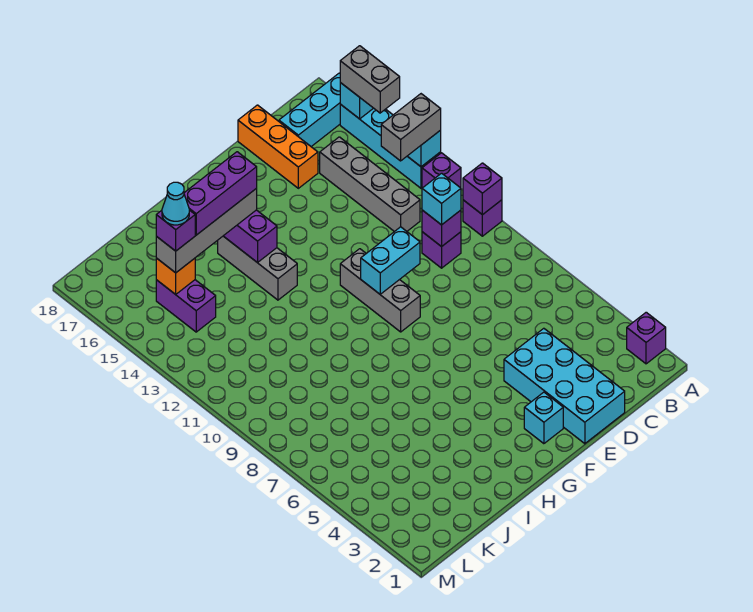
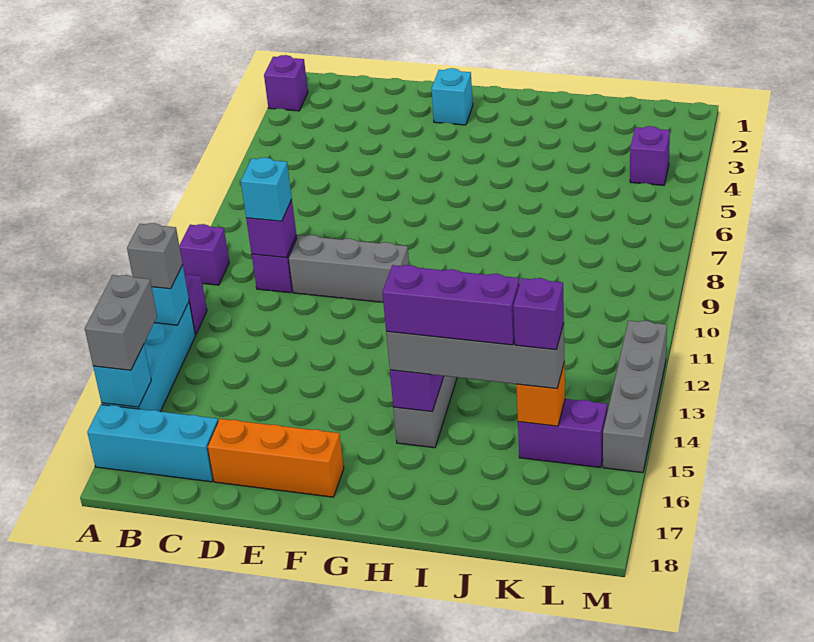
purple 1x1 brick [463,163,502,215] -> purple 1x1 brick moved to [630,126,670,185]
grey 1x2 brick [381,94,441,161] -> grey 1x1 brick [127,223,183,289]
grey 1x4 brick [320,137,420,232] -> grey 1x4 brick moved to [603,321,667,473]
cyan 2x4 brick [504,328,625,444] -> none
orange 1x3 brick [238,105,318,188] -> orange 1x3 brick turned to [208,419,344,497]
cyan 1x2 brick [361,227,420,294] -> none
grey 1x3 brick [340,249,420,332] -> grey 1x3 brick turned to [289,235,409,302]
purple 1x2 brick [156,280,216,332] -> purple 1x2 brick turned to [518,399,607,468]
cyan 1x1 cone [162,182,189,225] -> none

